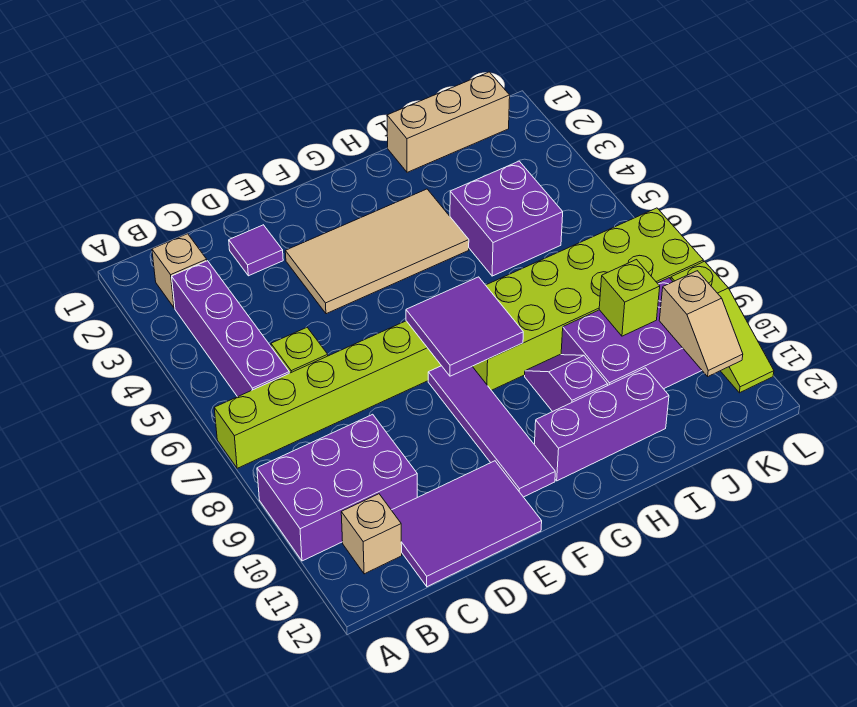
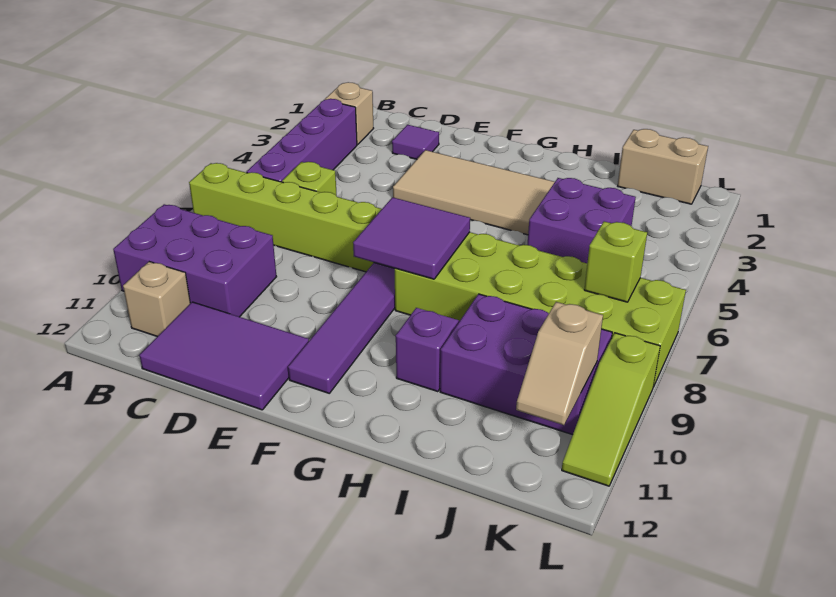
purple 1x3 brick [534,368,669,481] -> none
tan 1x3 brick [387,72,510,172] -> tan 1x2 brick [618,129,708,204]
lime 1x1 brick [599,260,660,336] -> lime 1x1 brick moved to [584,221,647,302]

